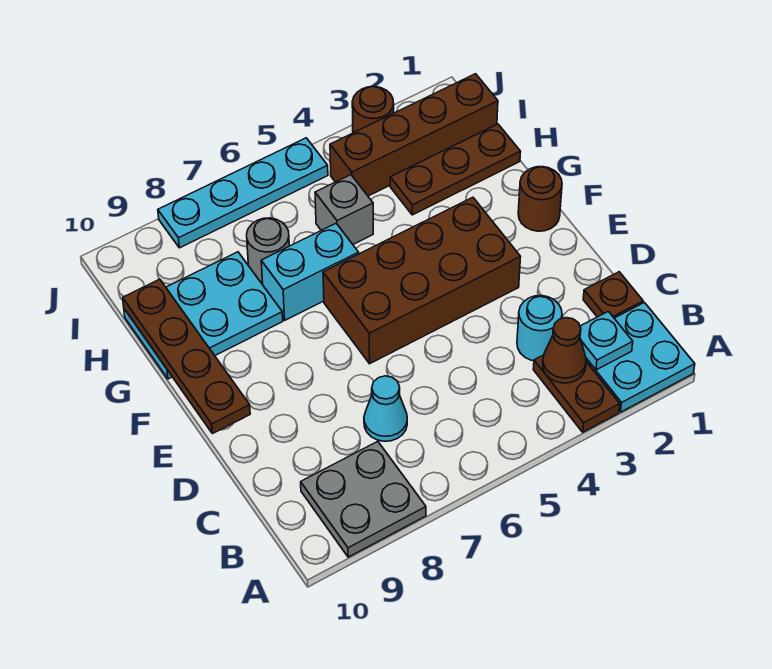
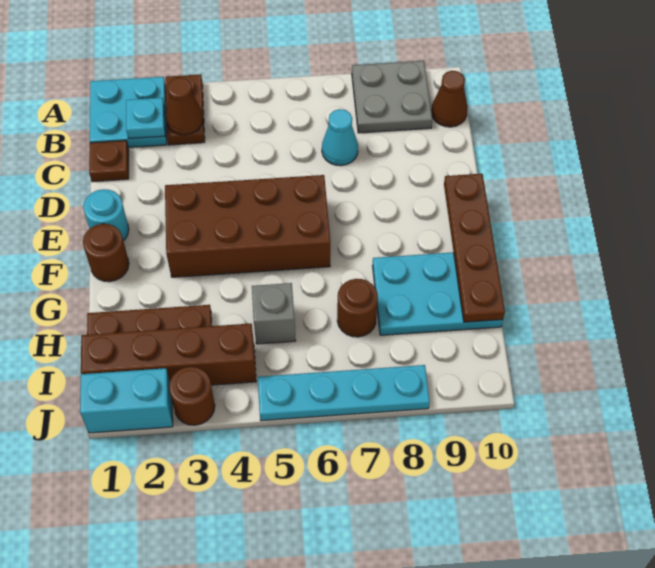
none -> brown 1x1 cone [431,71,467,127]
cyan 1x1 round brick [517,296,562,361] -> cyan 1x1 round brick moved to [83,189,129,241]
cyan 1x2 brick [261,223,359,320] -> cyan 1x2 brick moved to [80,368,173,433]
grey 1x1 round brick [247,218,289,282] -> brown 1x1 round brick [337,279,378,337]

